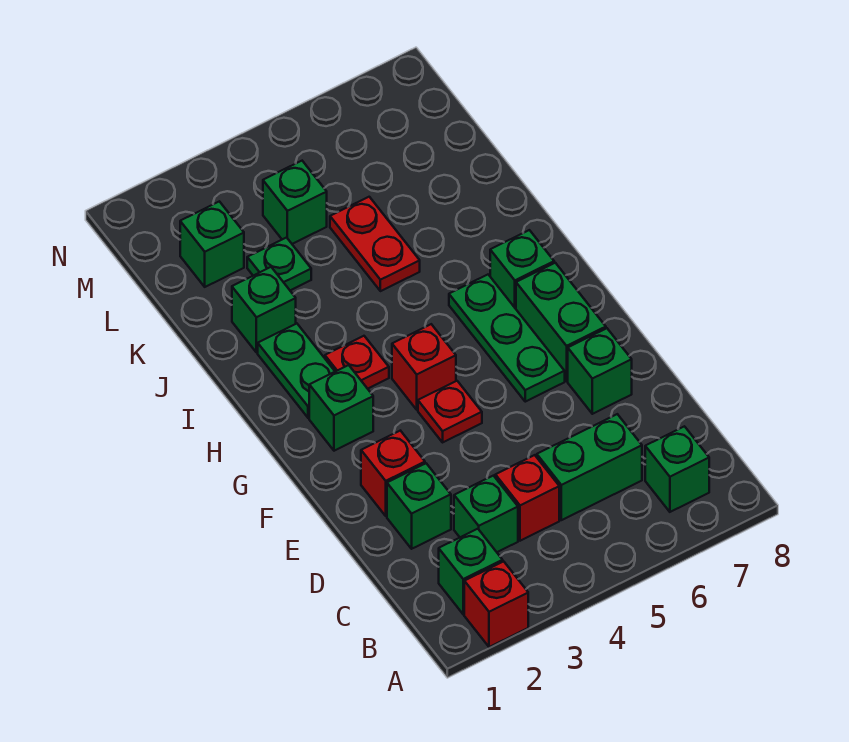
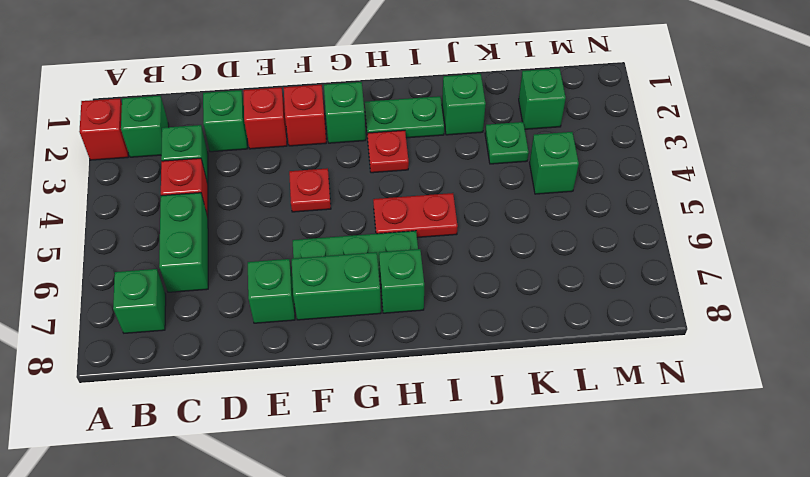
red 1x1 brick [392,324,456,410] -> red 1x1 brick moved to [284,85,326,146]
red 1x2 plate [330,197,420,291] -> red 1x2 plate moved to [373,193,458,238]

